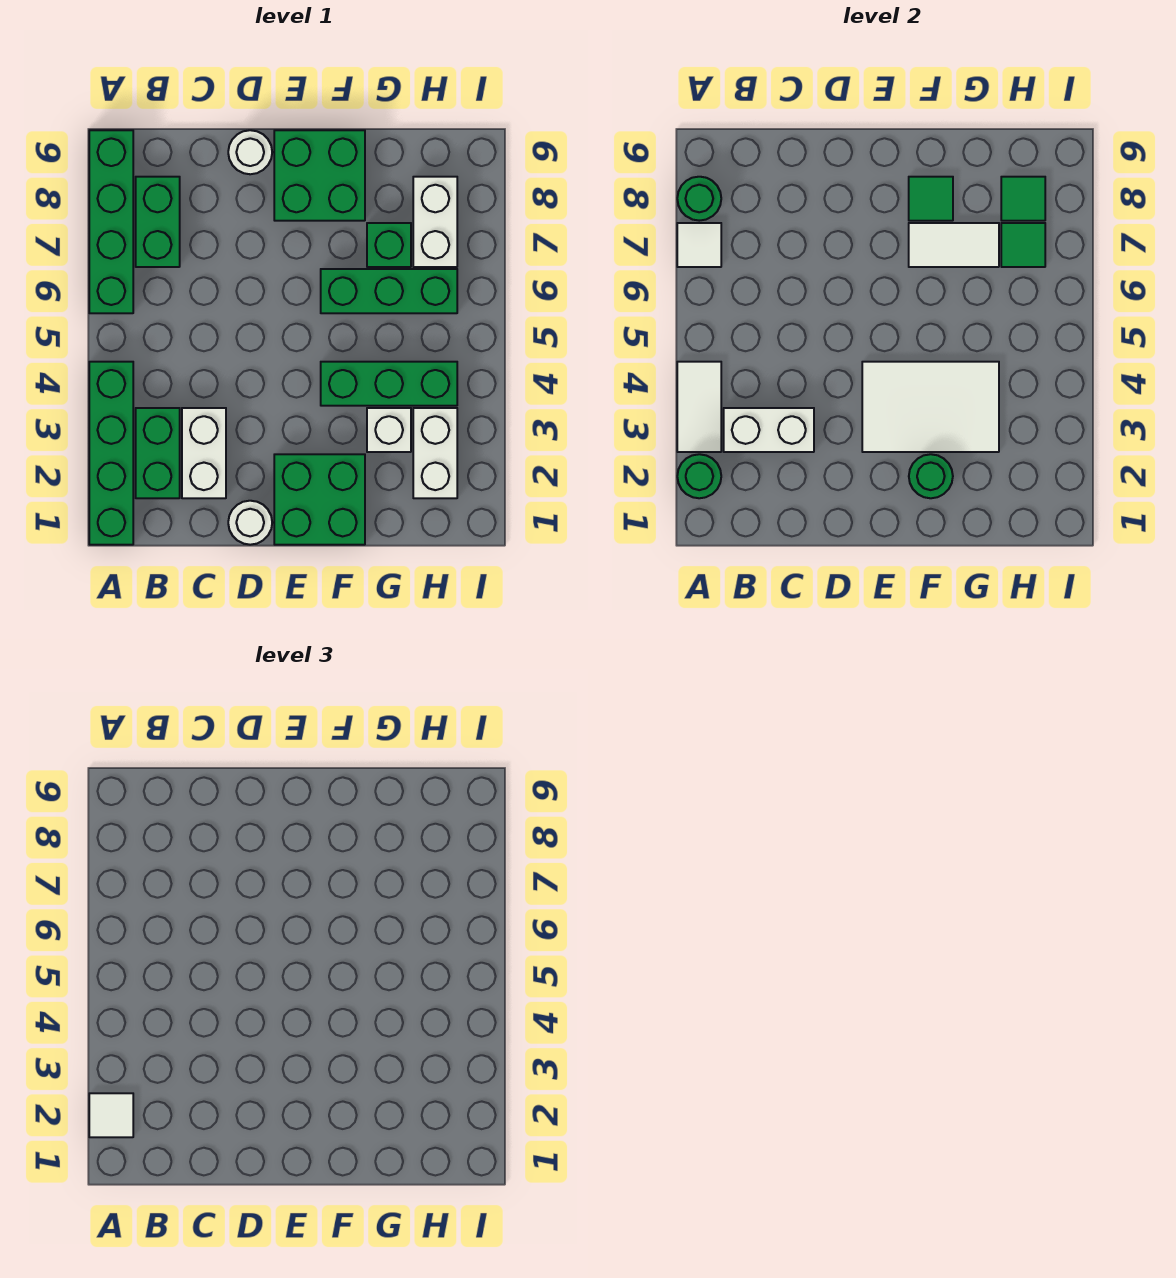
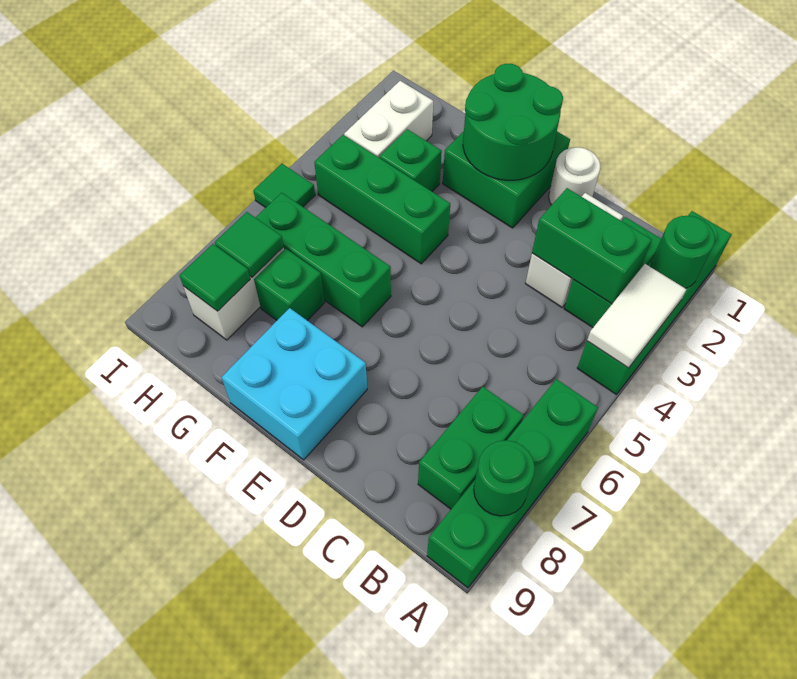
white 1x1 tile [89,1093,133,1137] -> none
white 1x1 tile [677,223,721,267] -> none
white 1x2 brick [724,408,814,452] -> green 1x2 brick [532,188,652,304]
white 1x1 round brick [228,130,272,174] -> none
white 2x3 tile [862,362,999,452] -> none
green 2x2 brick [274,130,365,221] -> cyan 2x2 brick [222,308,367,460]
green 1x1 round brick [909,454,953,498] -> green 2x2 round brick [463,64,563,180]
white 1x2 tile [909,223,999,267] -> none
green 1x1 tile [909,177,953,221] -> green 1x1 tile moved to [253,164,315,208]
white 1x1 brick [367,408,411,452] -> green 1x1 brick [380,129,442,191]

